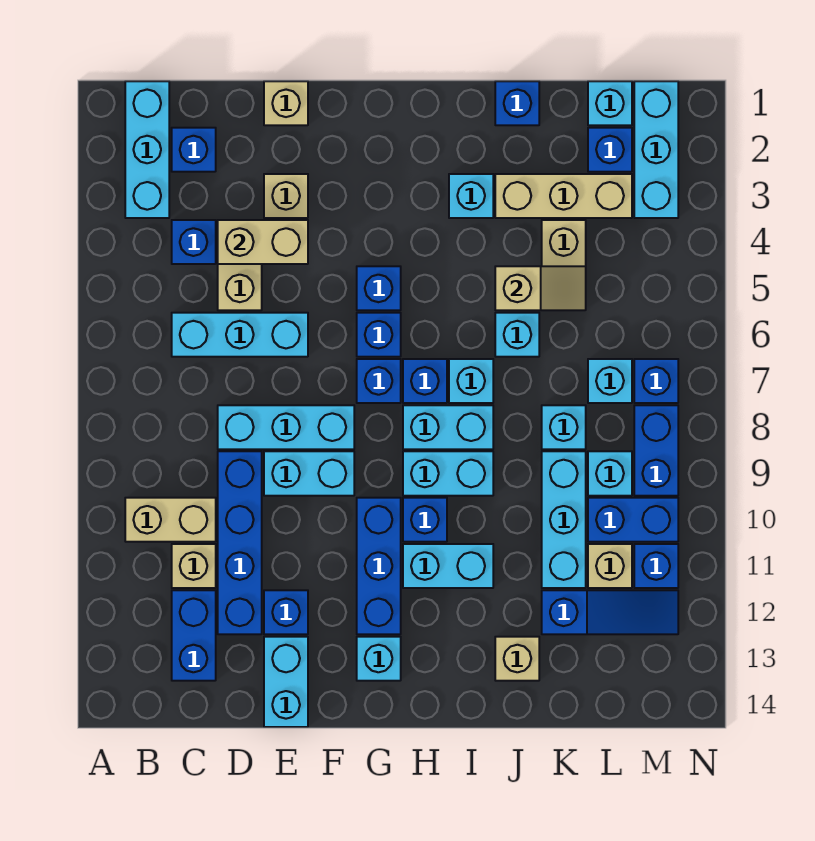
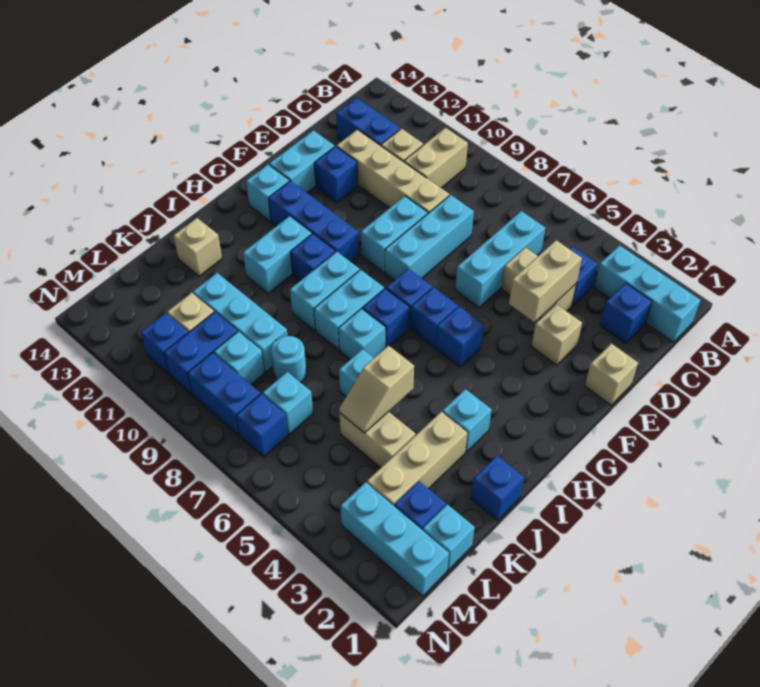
blue 1x4 brick [218,451,262,634] -> tan 1x4 brick [337,130,449,213]
cyan 1x2 brick [264,637,308,727] -> cyan 1x2 brick turned to [269,130,335,193]
cyan 1x1 brick [542,405,586,449] -> cyan 1x1 round brick [271,336,306,383]
blue 1x3 slope [542,590,678,634] -> none

